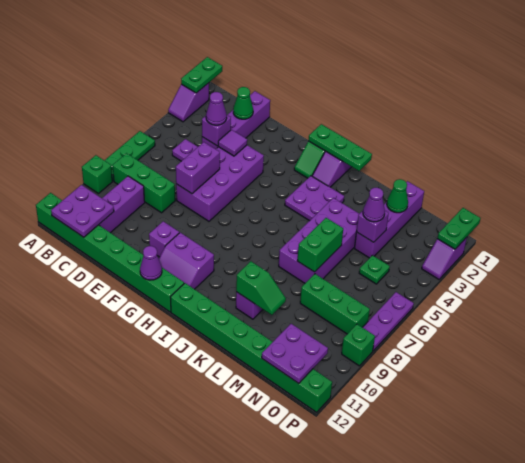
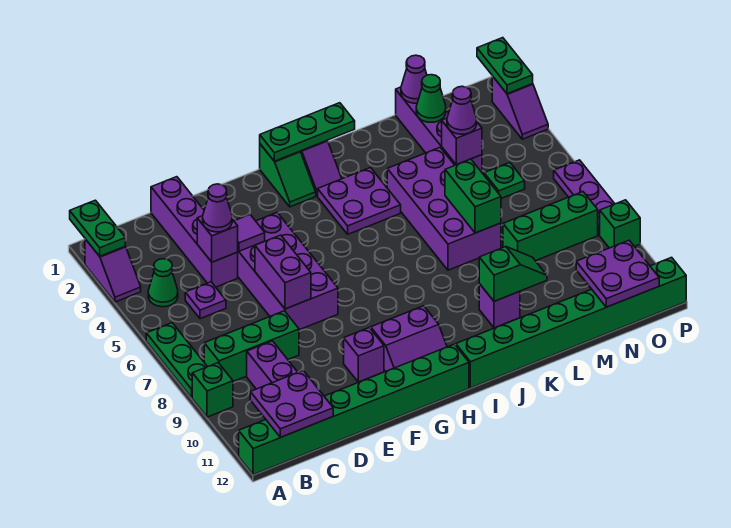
green 1x1 cone [233,87,253,119] -> green 1x1 cone moved to [148,259,178,307]
purple 1x1 cone [140,246,162,280] -> purple 1x1 cone moved to [401,55,427,103]

